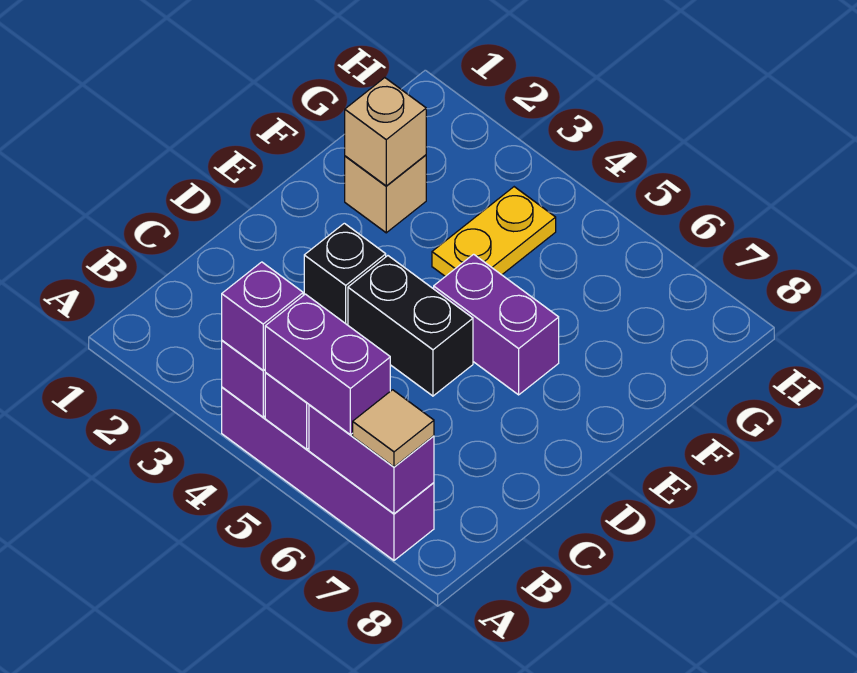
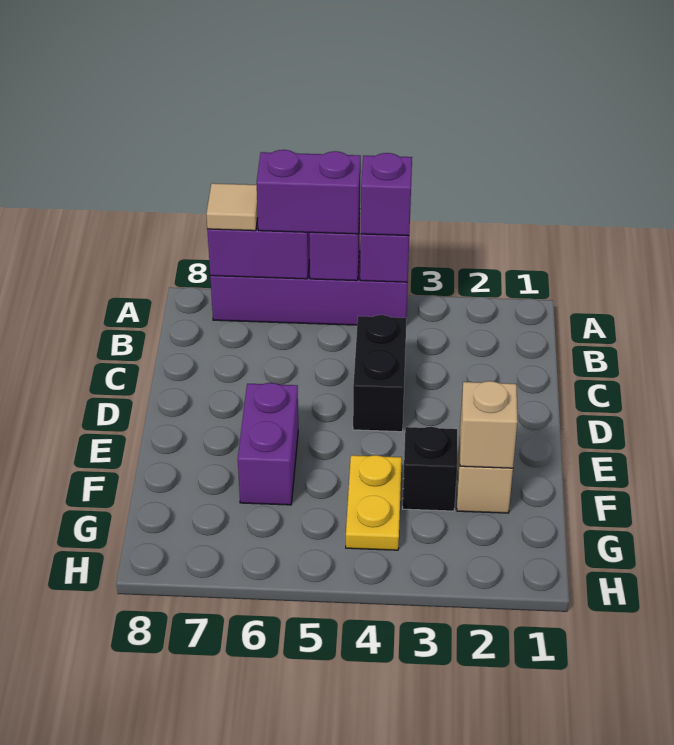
black 1x1 brick [304,223,386,325] -> black 1x1 brick moved to [403,427,457,511]
black 1x2 brick [348,256,473,396] -> black 1x2 brick turned to [353,315,407,432]
purple 1x2 brick [434,254,559,395] -> purple 1x2 brick turned to [238,383,298,505]

